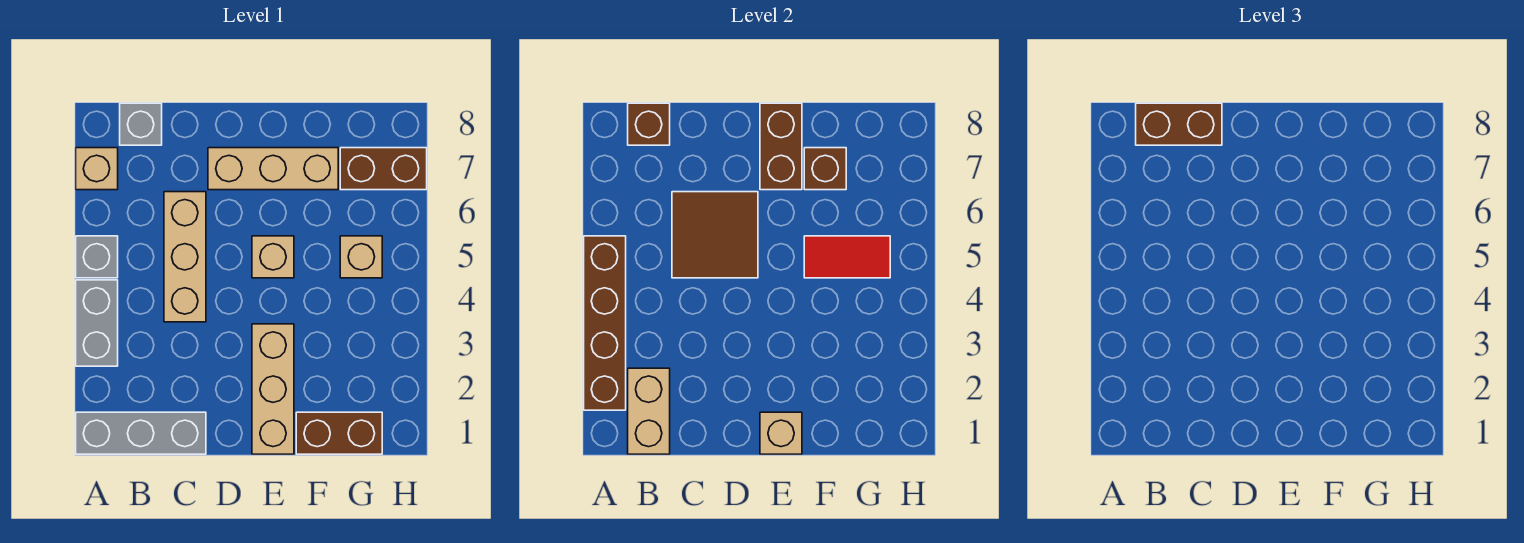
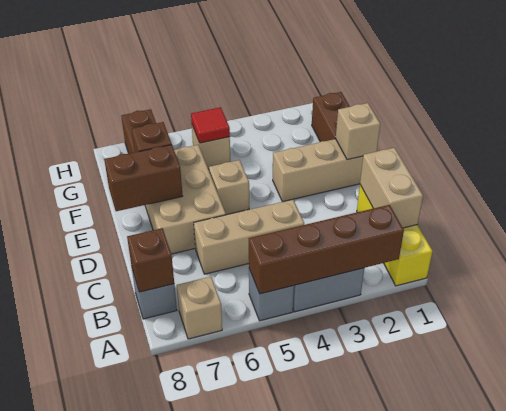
grey 1x3 brick [76,412,206,454] -> yellow 1x3 brick [357,185,433,286]
tan 1x2 brick [628,368,670,454] -> tan 1x2 brick turned to [360,148,423,228]
brown 1x2 brick [1136,103,1222,145] -> none
brown 2x2 tile [672,192,758,278] -> none
tan 1x3 brick [208,148,338,190] -> tan 2x3 brick [145,145,226,254]
red 1x2 tile [804,236,890,278] -> red 1x1 tile [191,107,230,143]

